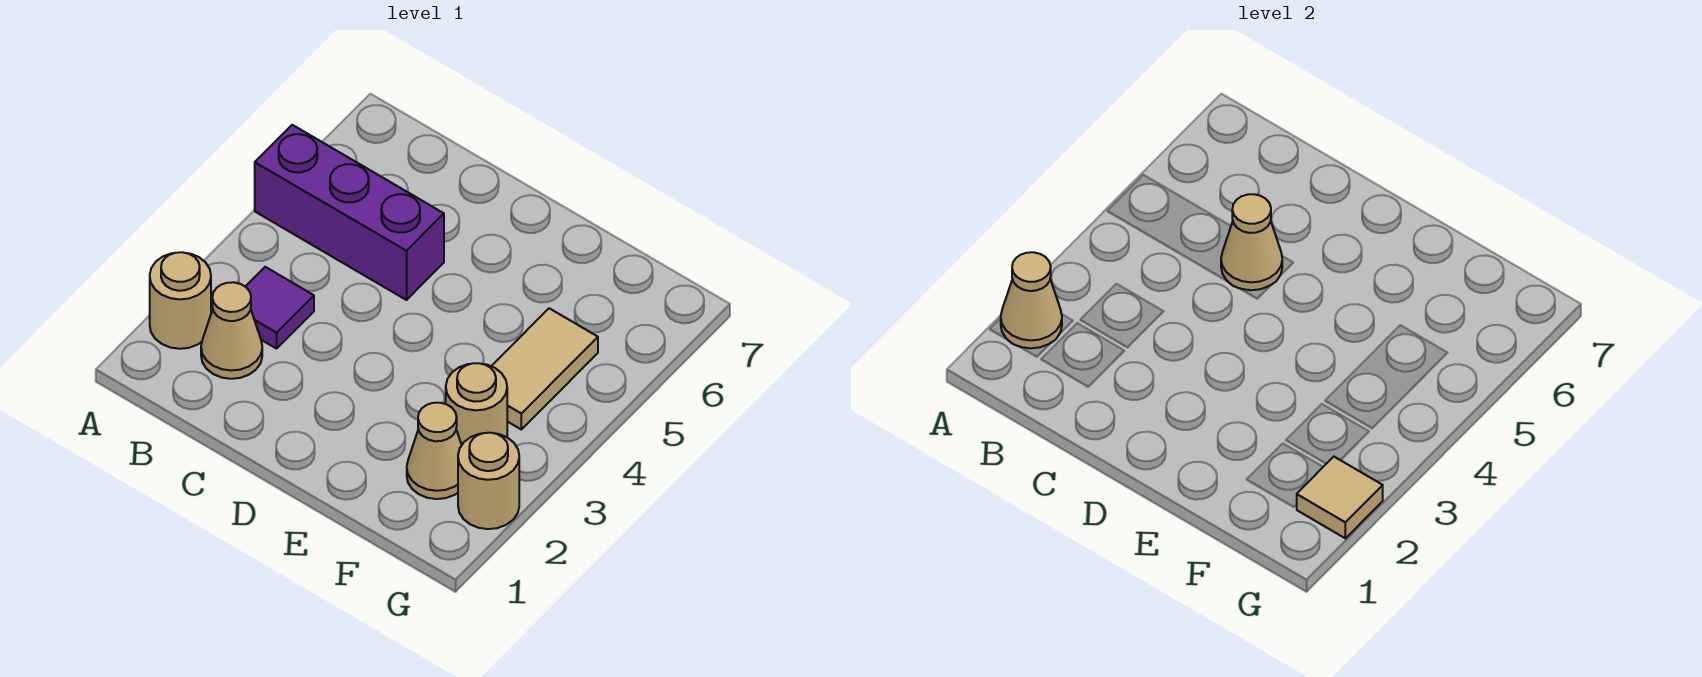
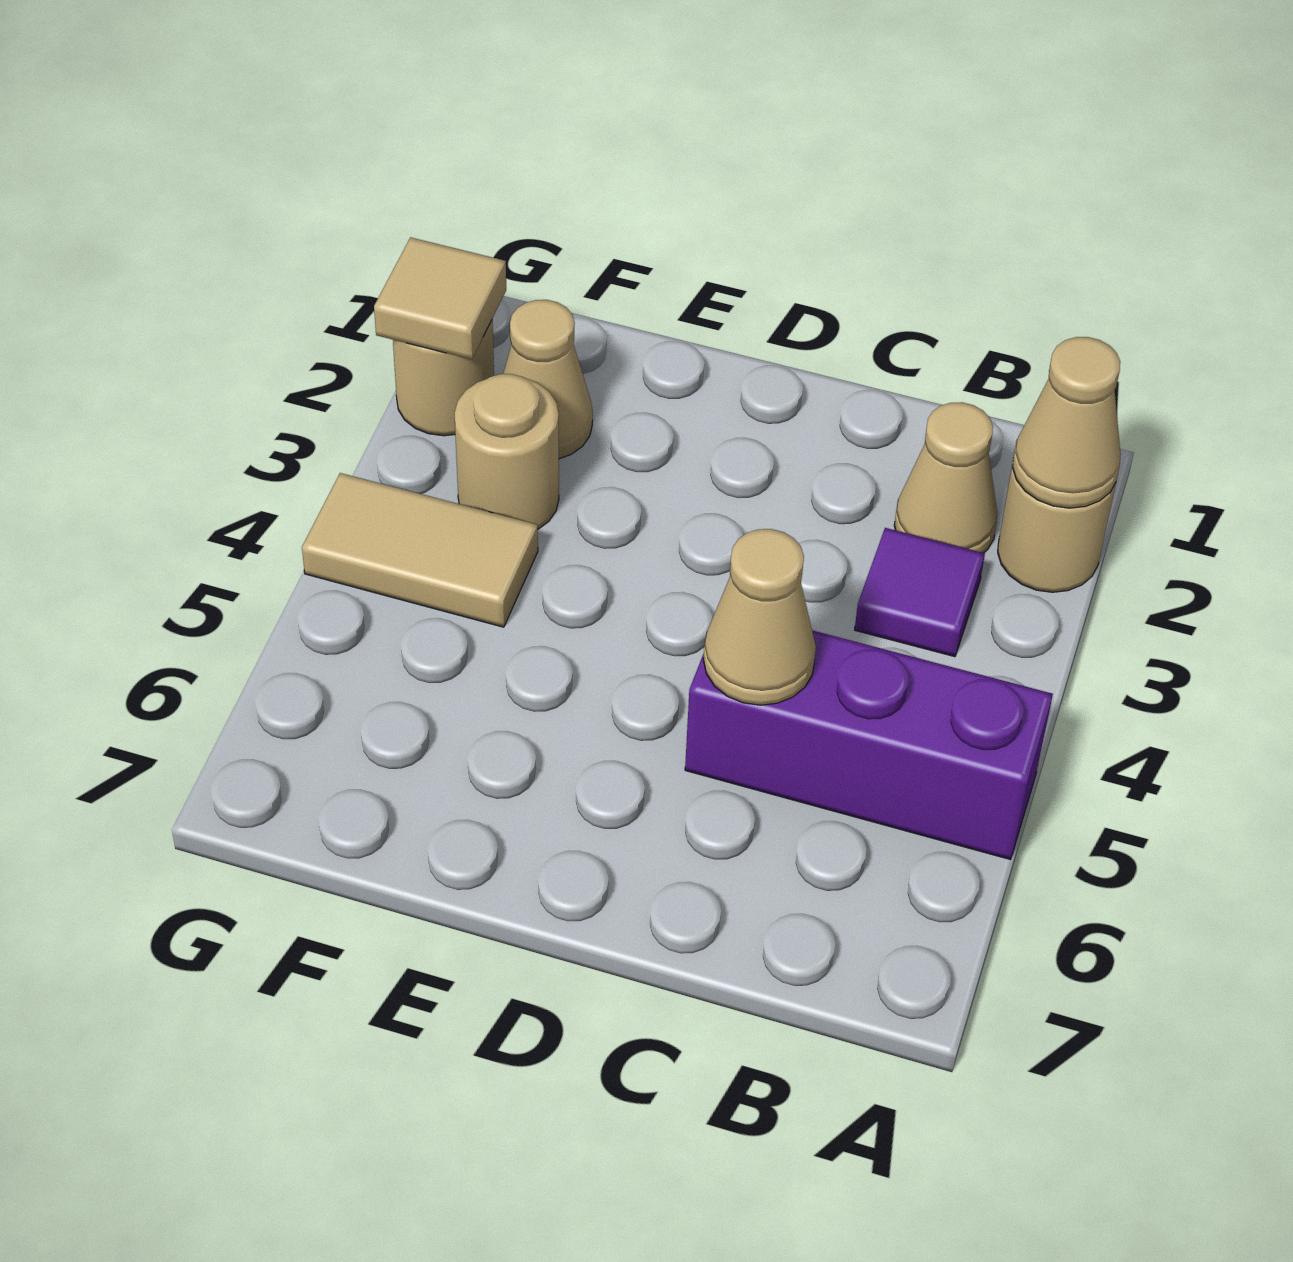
tan 1x2 tile [491,308,598,429] -> tan 1x2 tile turned to [302,473,538,627]

